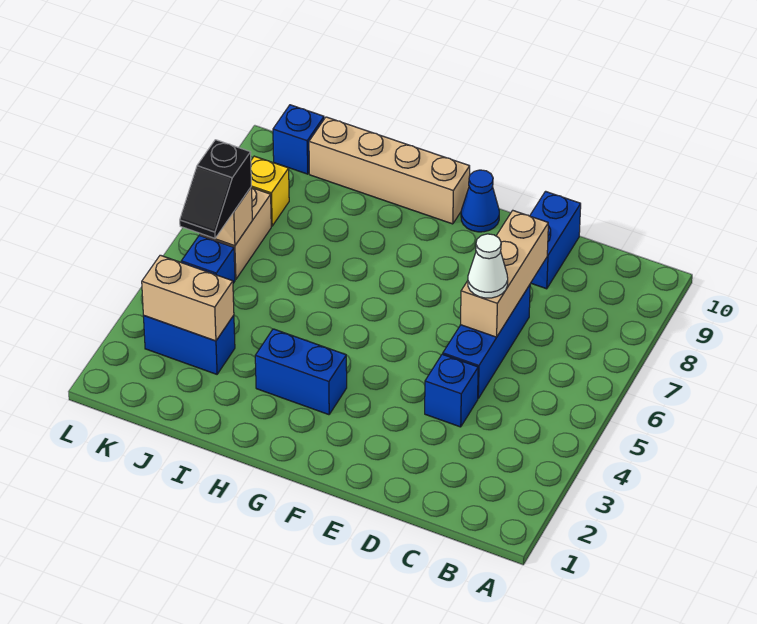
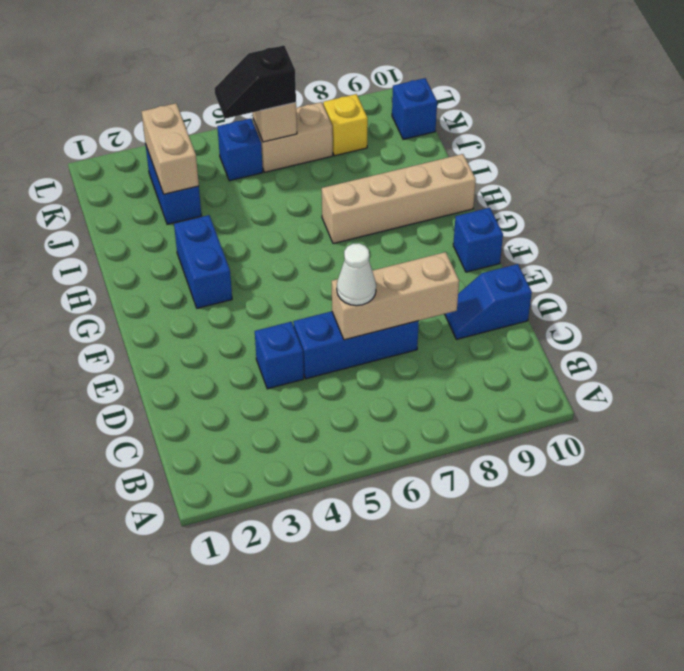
blue 1x2 brick [530,191,581,289] -> blue 1x2 slope [445,264,532,339]
blue 1x1 cone [461,170,499,232] -> blue 1x1 brick [453,208,503,272]
tan 1x4 brick [309,117,470,224] -> tan 1x4 brick turned to [322,154,476,244]

